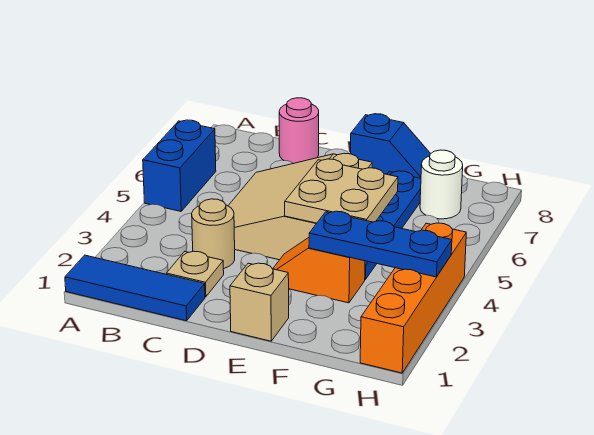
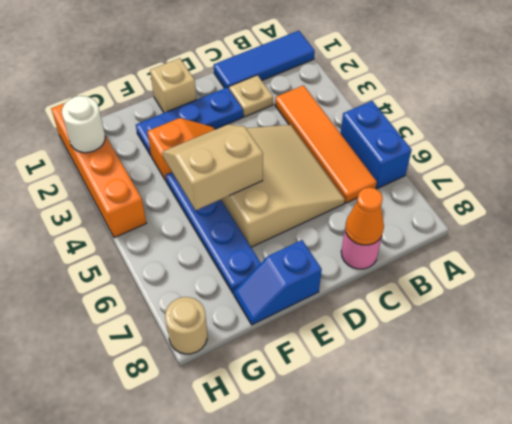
none -> orange 1x4 tile [275,85,377,203]
tan 1x1 round brick [192,199,235,269] -> tan 1x1 round brick moved to [165,297,207,354]
none -> orange 1x1 cone [345,187,384,245]
tan 2x2 plate [285,159,398,223] -> tan 2x2 slope [162,124,263,210]
blue 1x3 plate [309,211,452,277] -> blue 1x3 plate moved to [136,87,243,155]
white 1x1 round brick [420,150,463,219] -> white 1x1 round brick moved to [62,96,105,153]

